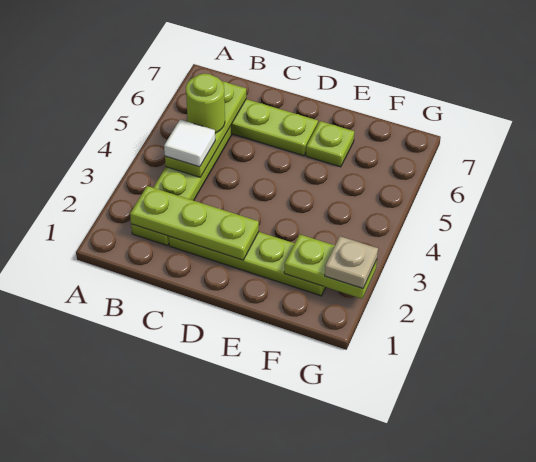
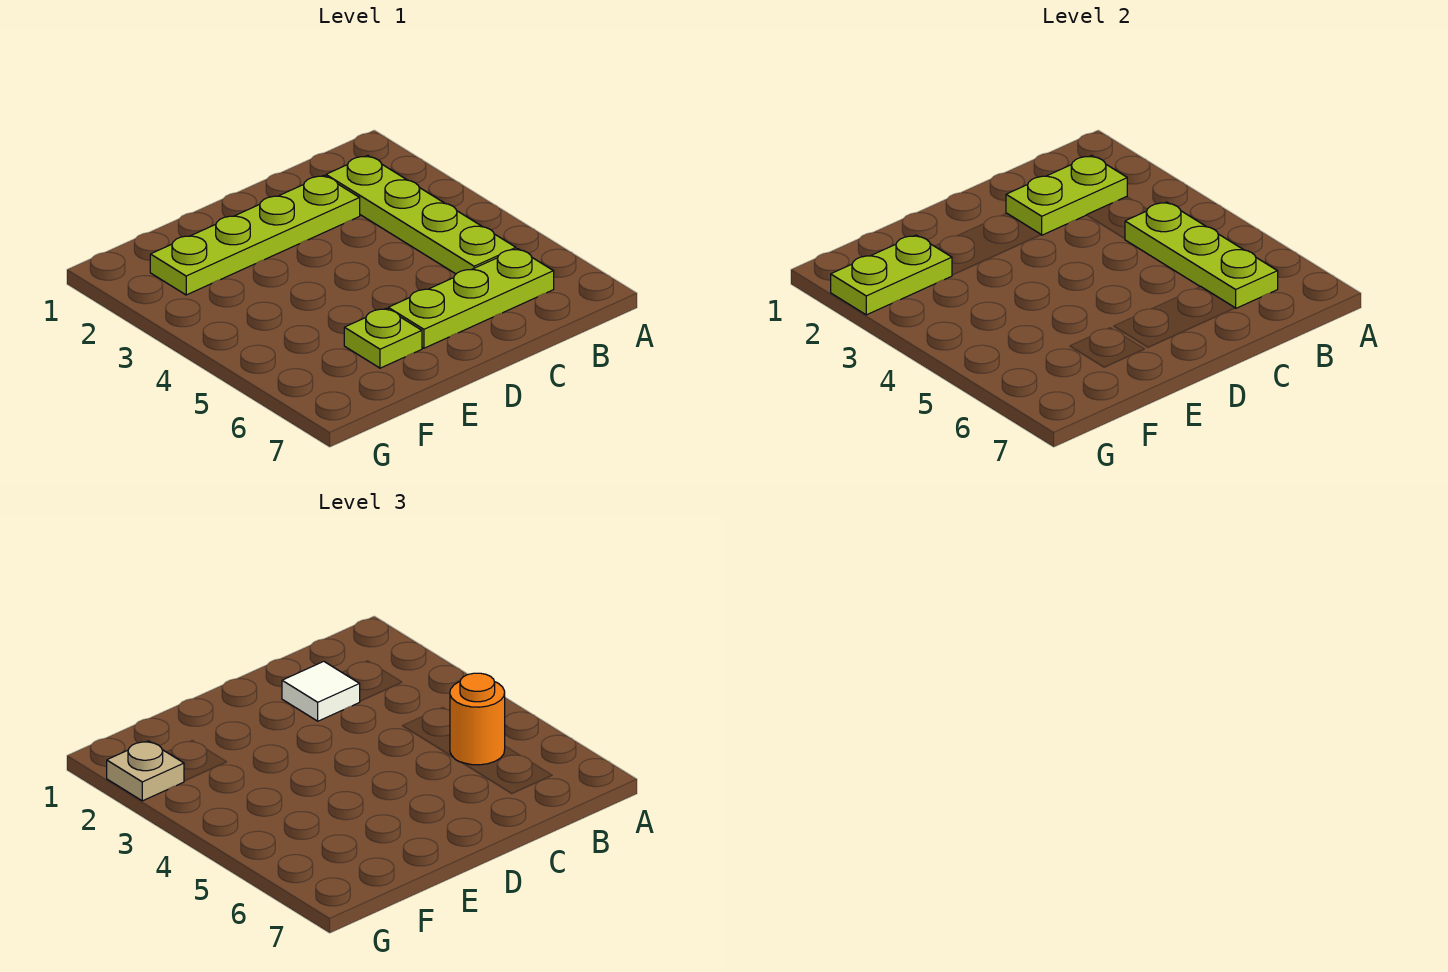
lime 1x3 plate [130,186,259,260] -> lime 1x2 plate [1006,156,1127,235]
white 1x1 tile [164,120,215,167] -> white 1x1 tile moved to [282,661,360,721]
lime 1x1 round brick [186,73,225,133] -> orange 1x1 round brick [450,673,505,765]

